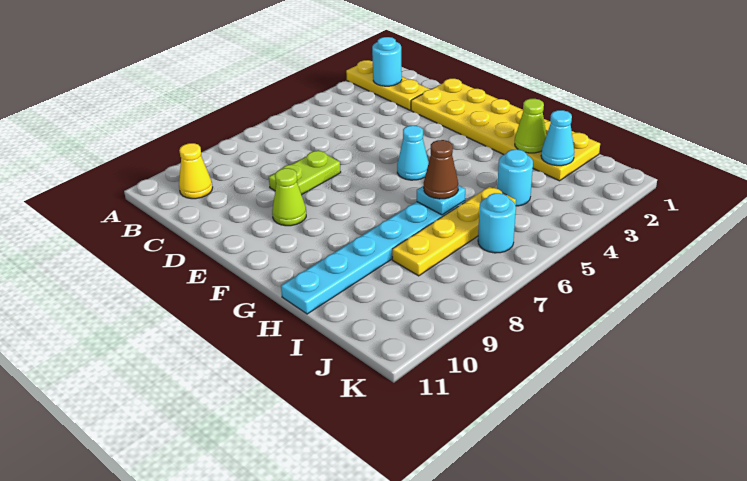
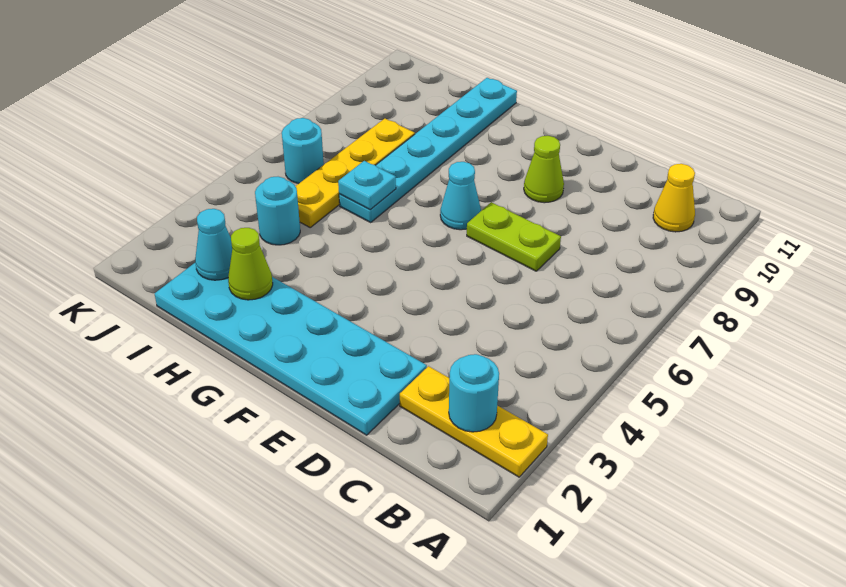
yellow 2x6 plate [411,79,600,181] -> cyan 2x6 plate [155,263,427,435]
lime 1x2 plate [269,150,341,195] -> lime 1x2 plate turned to [467,202,561,271]
cyan 1x1 cone [397,126,429,180] -> cyan 1x1 cone moved to [440,162,481,230]
brown 1x1 cone [424,140,458,199] -> none

